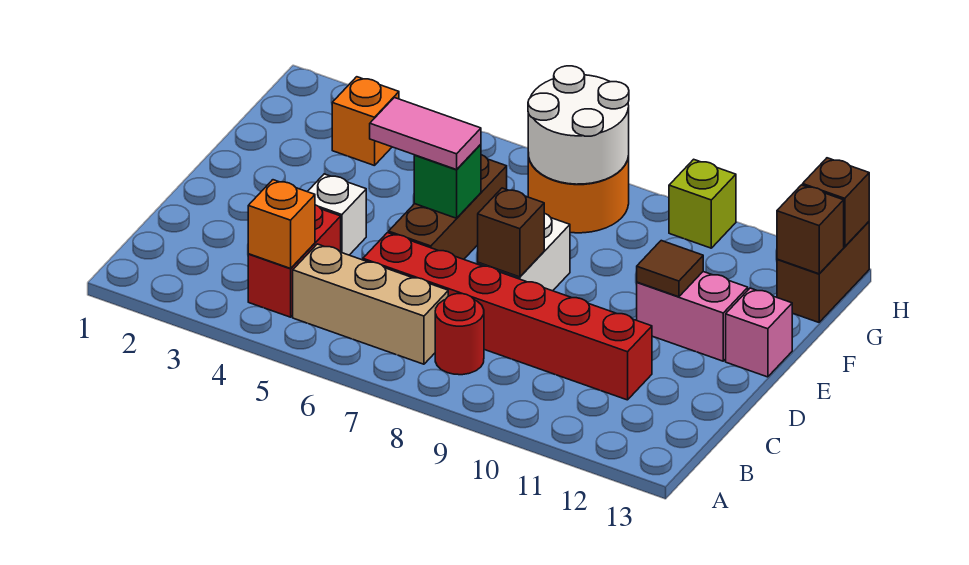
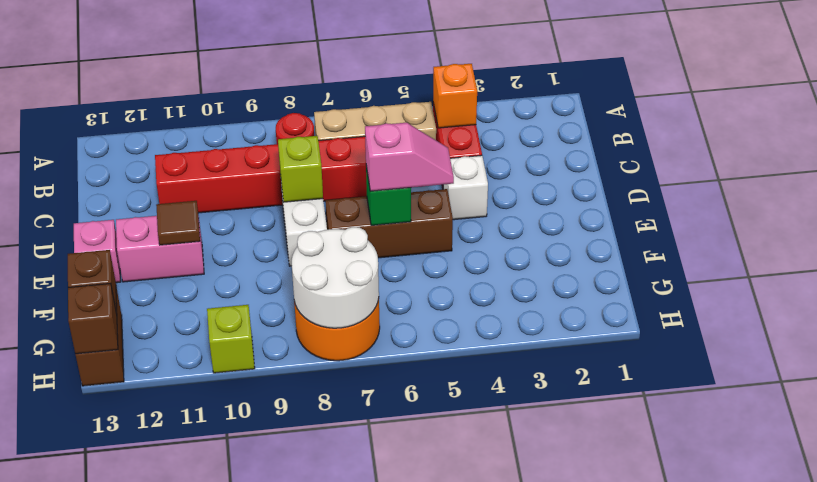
brown 1x3 brick [389,155,507,259] -> brown 1x3 brick turned to [325,189,453,258]
brown 1x1 brick [478,188,544,277] -> lime 1x1 brick [278,136,323,202]
pink 1x2 tile [370,97,481,170] -> pink 1x2 slope [365,123,454,191]
orange 1x1 brick [332,77,399,166] -> none

